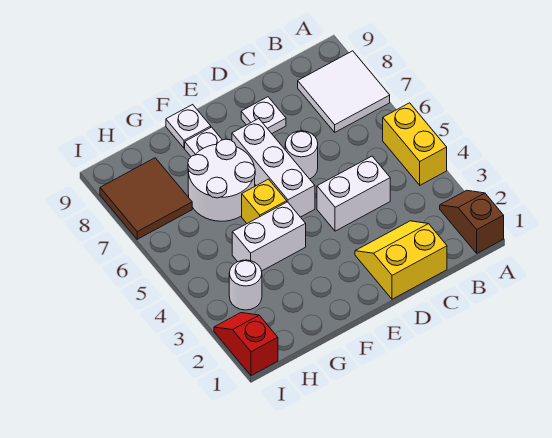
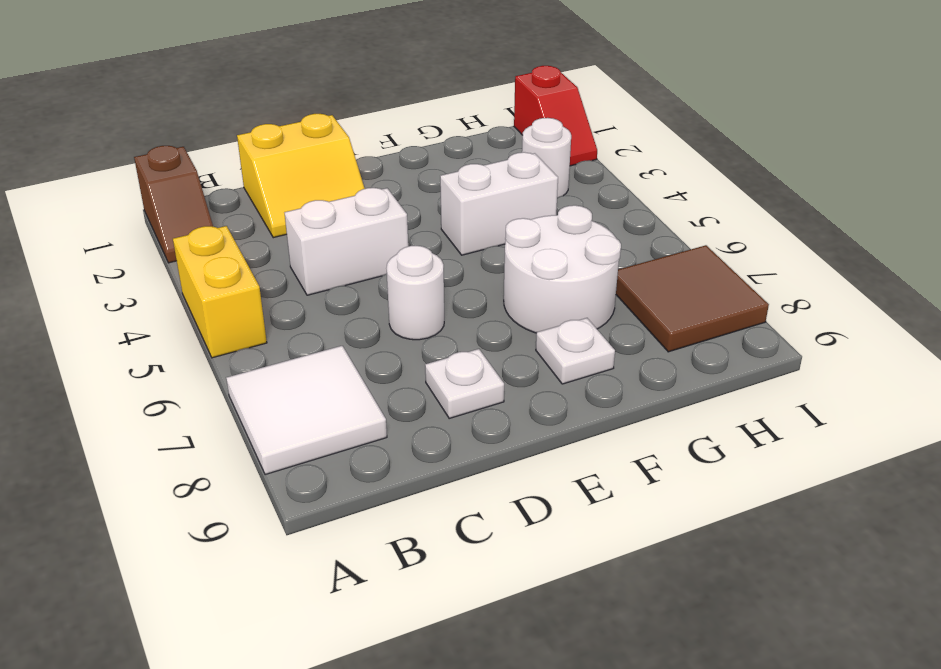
white 1x3 brick [232,119,315,217] -> none
yellow 1x1 brick [242,179,287,223] -> none
white 1x1 plate [166,105,211,148] -> none

